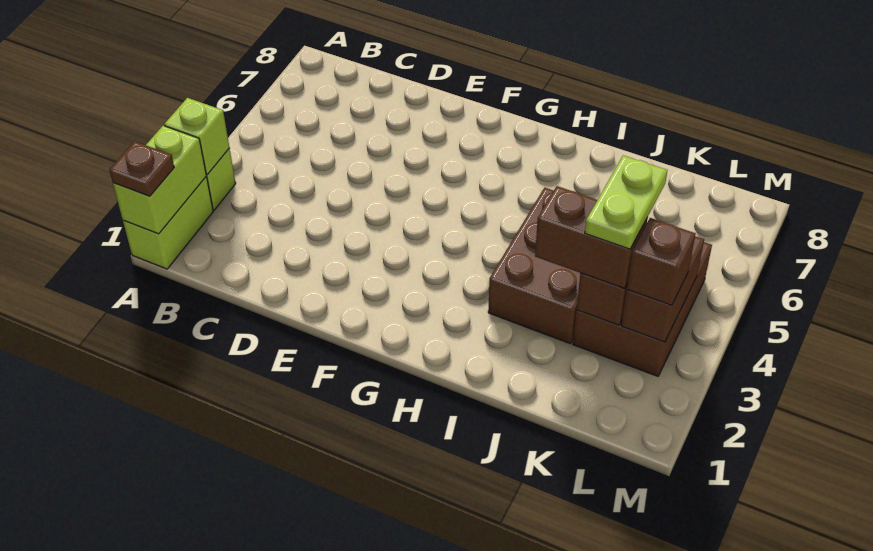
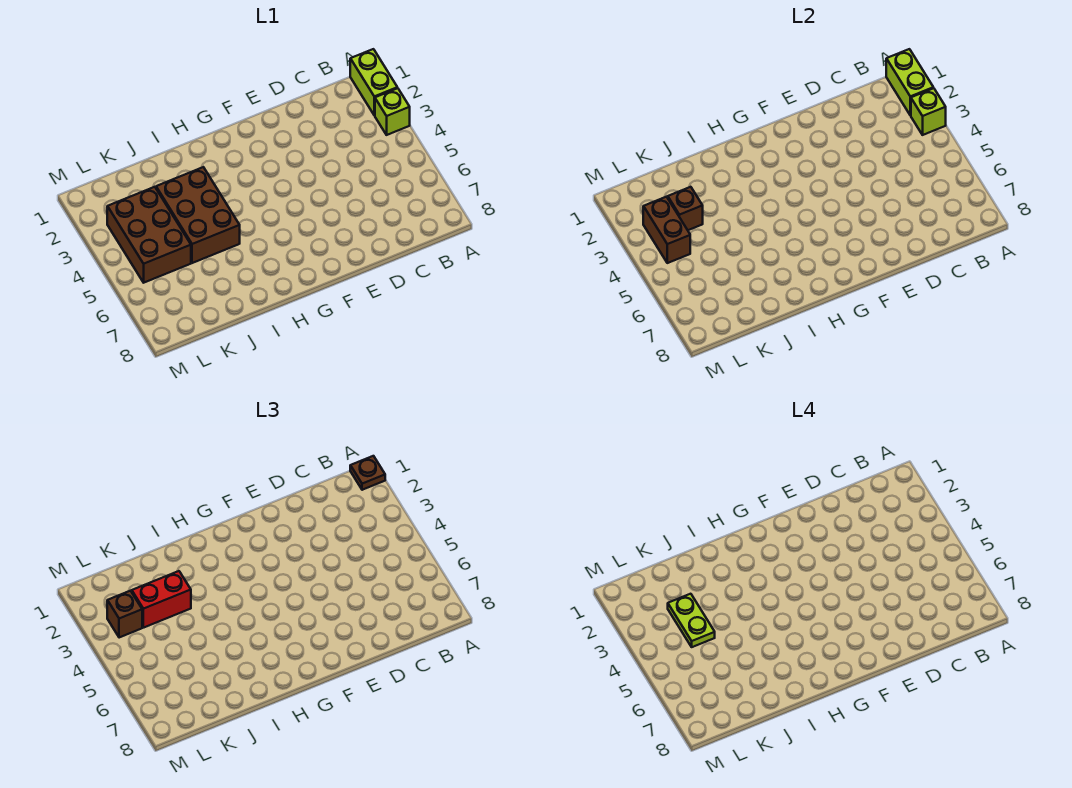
brown 1x2 brick [535,186,647,289] -> red 1x2 brick [132,571,191,628]

